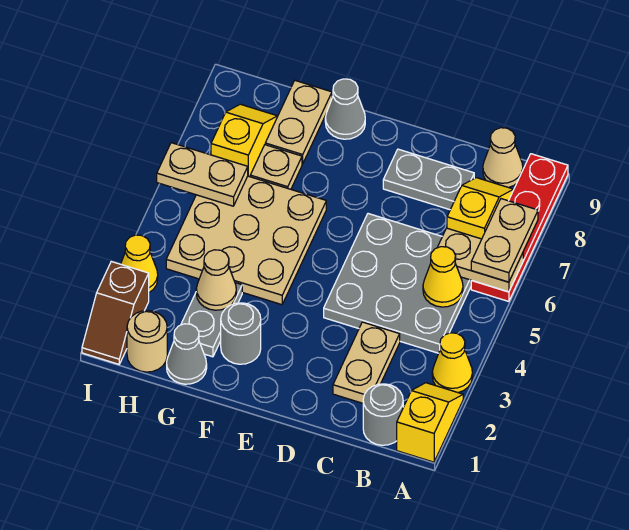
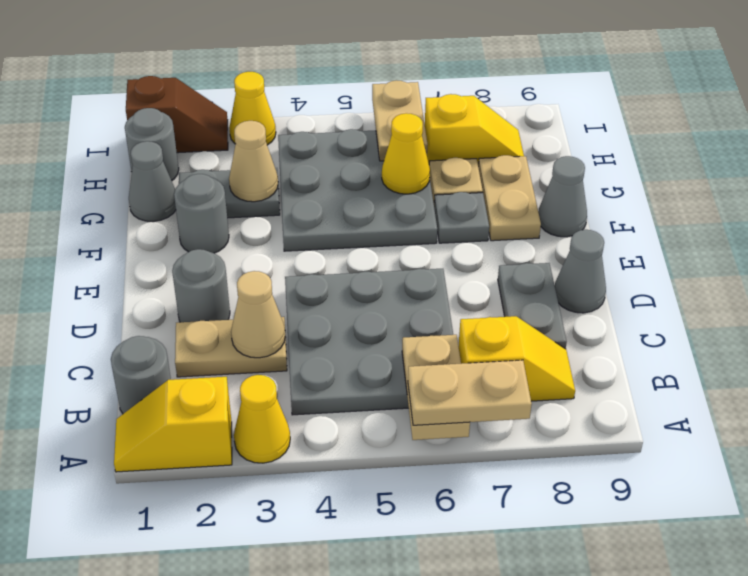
yellow 1x2 slope [397,383,463,462] -> yellow 1x2 slope turned to [114,377,232,472]
red 1x4 plate [471,154,568,301] -> none
yellow 1x1 cone [423,247,463,307] -> yellow 1x1 cone moved to [382,113,430,194]
tan 1x1 cone [483,128,523,188] -> tan 1x1 cone moved to [231,271,285,358]
none -> grey 1x1 round brick [172,249,230,322]
none -> grey 1x1 cone [555,230,606,313]
tan 3x3 plate [166,176,326,305] -> grey 3x3 plate [278,129,437,251]
none -> grey 1x1 plate [434,192,489,243]
tan 1x2 plate [265,81,332,164] -> tan 1x2 plate turned to [478,155,541,241]
tan 1x1 round brick [127,311,167,372] -> grey 1x1 round brick [125,108,179,181]
brown 1x2 slope [82,262,149,364] -> brown 1x2 slope turned to [126,76,228,153]

